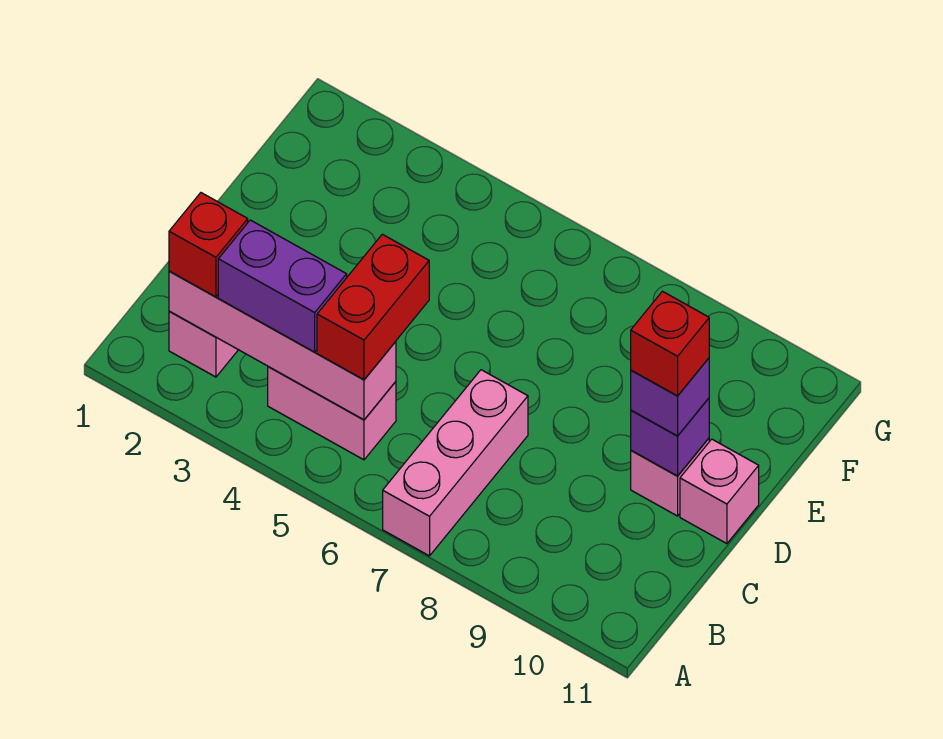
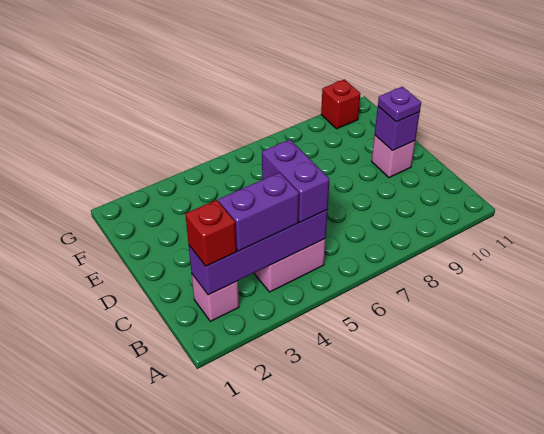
pink 1x3 brick [383,370,528,556] -> none
pink 1x4 brick [169,271,396,420] -> purple 1x4 brick [189,210,328,295]
red 1x2 brick [317,234,429,380] -> purple 1x2 brick [262,140,330,222]
purple 1x1 brick [631,358,709,436] -> purple 1x1 plate [378,87,421,122]
red 1x1 brick [631,291,709,396] -> red 1x1 brick moved to [321,79,360,129]
pink 1x1 brick [680,439,759,544] -> none

